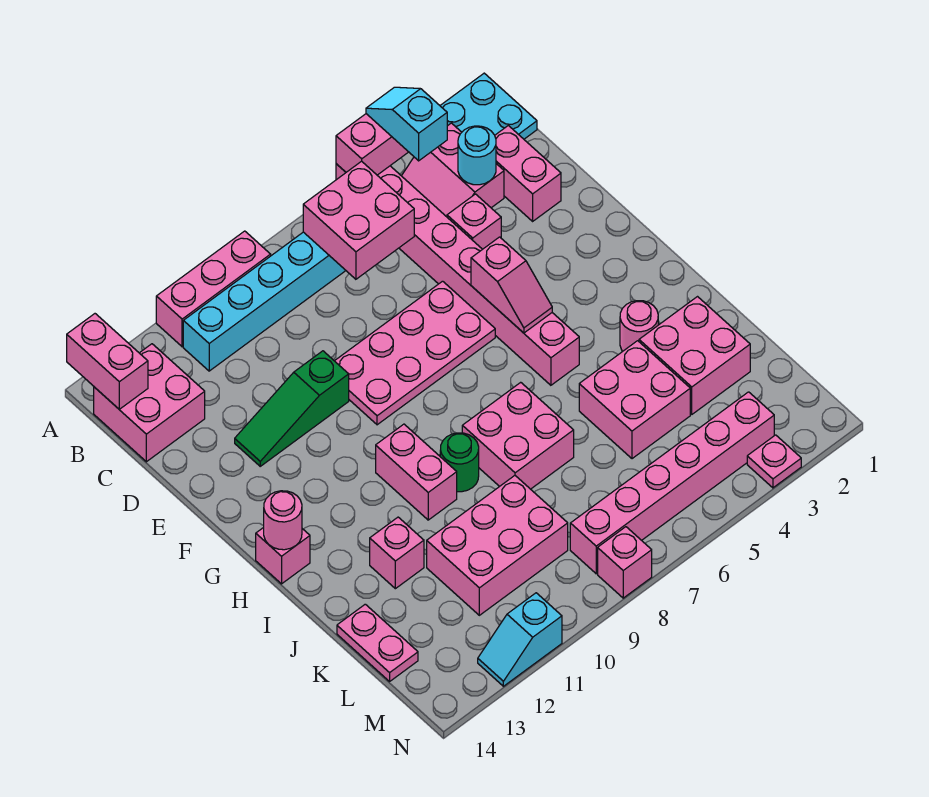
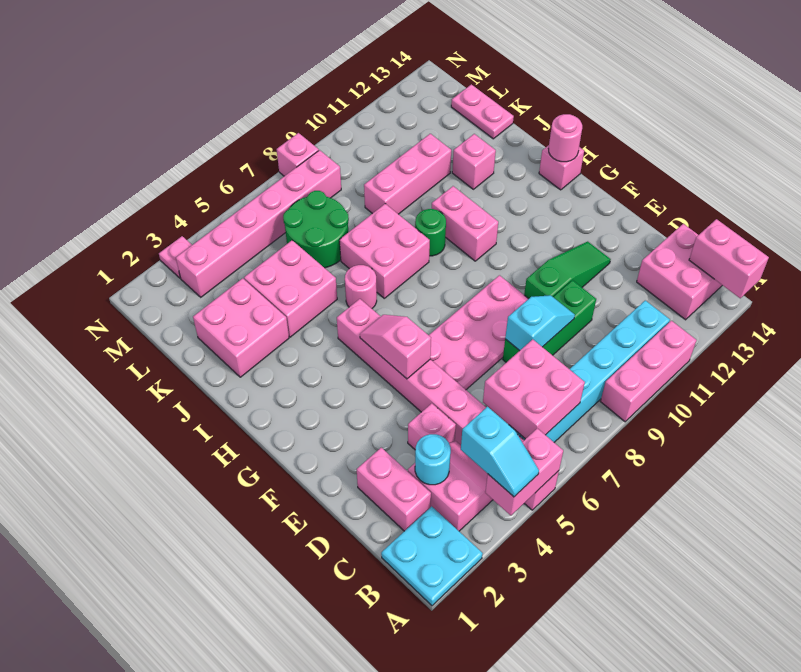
none -> green 1x3 brick [503,280,596,362]
pink 1x1 round brick [620,301,658,351] -> pink 1x1 round brick moved to [345,265,377,309]
none -> green 2x2 round brick [283,191,349,268]
pink 2x3 brick [427,476,568,615] -> pink 1x3 brick [364,134,451,214]
cyan 1x2 slope [478,593,562,686] -> cyan 1x2 slope moved to [505,295,575,351]

